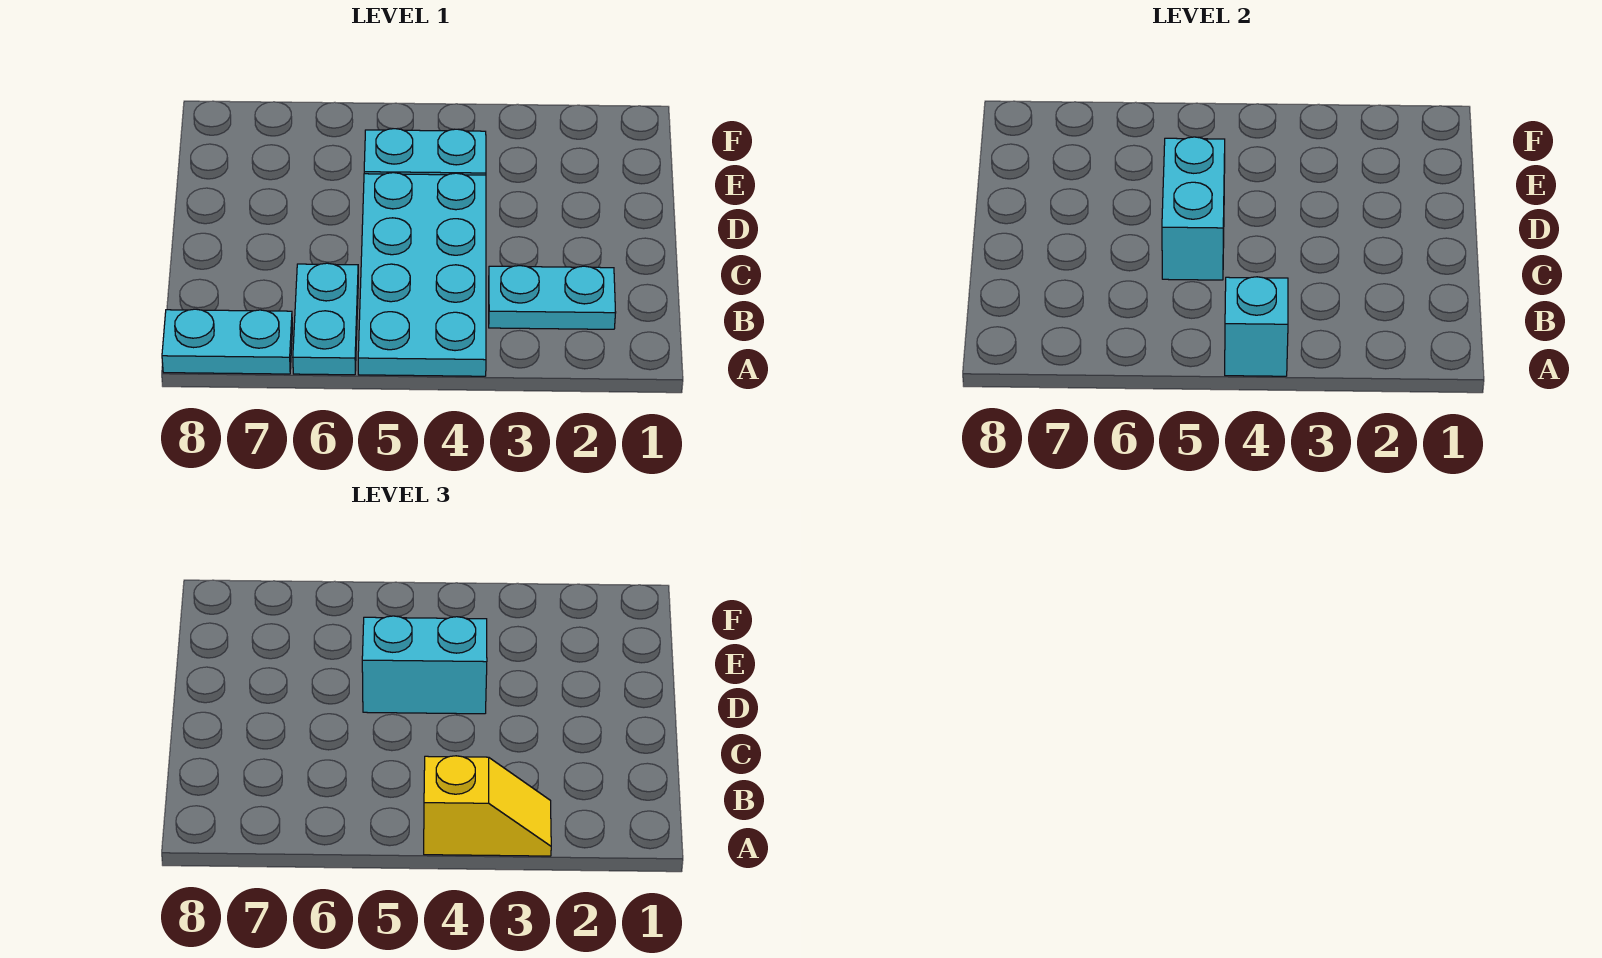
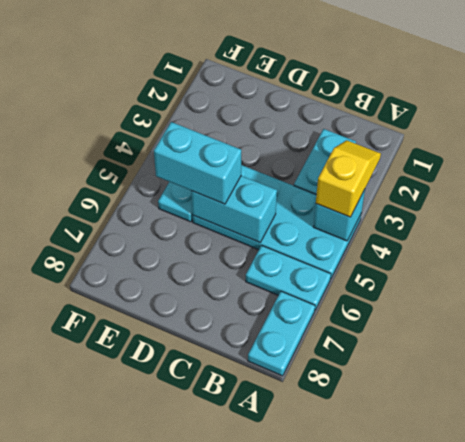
cyan 1x2 brick [362,616,487,714] -> cyan 1x2 brick turned to [154,122,241,204]

